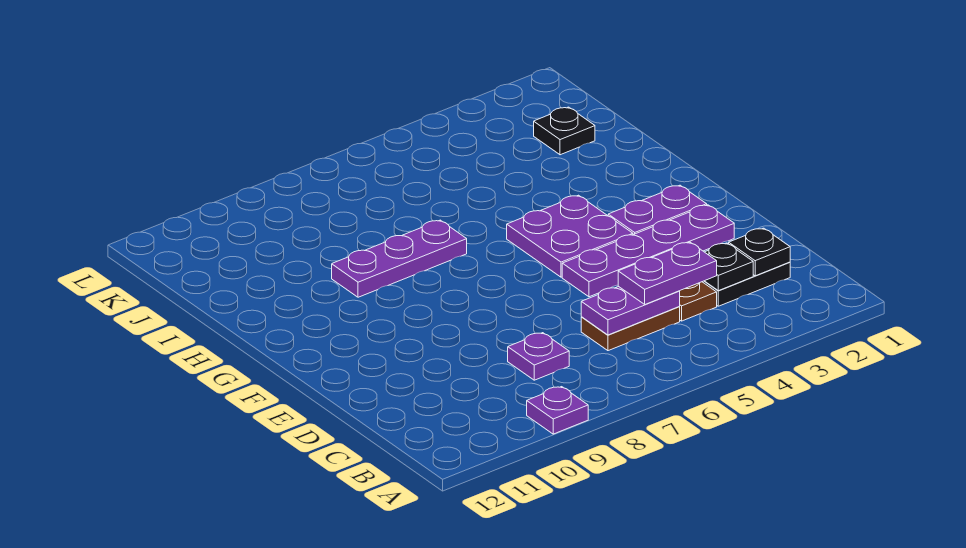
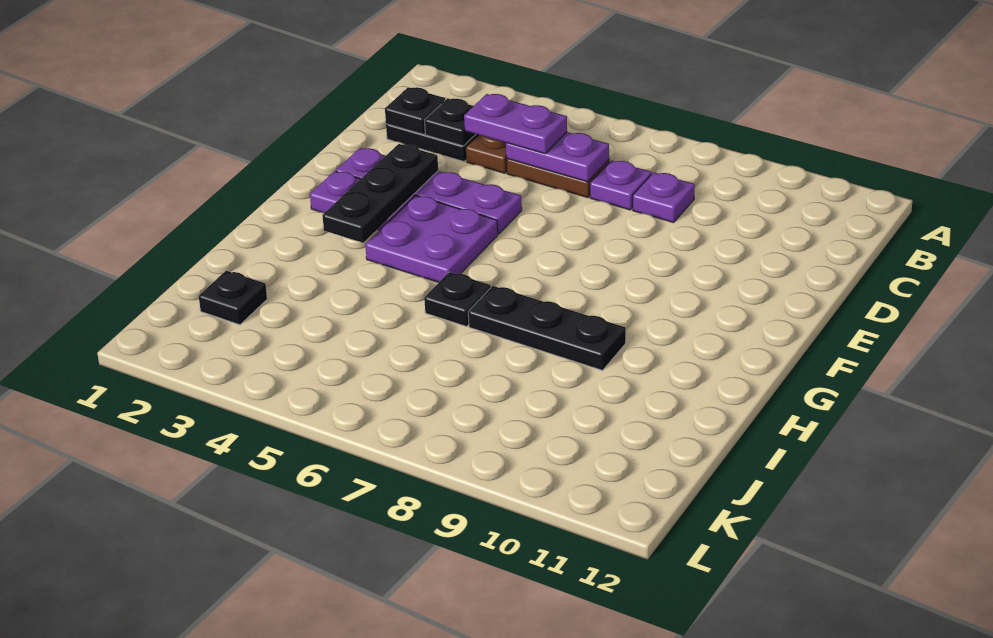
purple 1x1 plate [527,387,588,434] -> purple 1x1 plate moved to [590,160,652,210]
none -> black 1x3 plate [322,144,438,243]
none -> black 1x1 plate [424,272,491,327]
purple 1x3 plate [332,220,467,297] -> black 1x3 plate [468,286,626,370]

